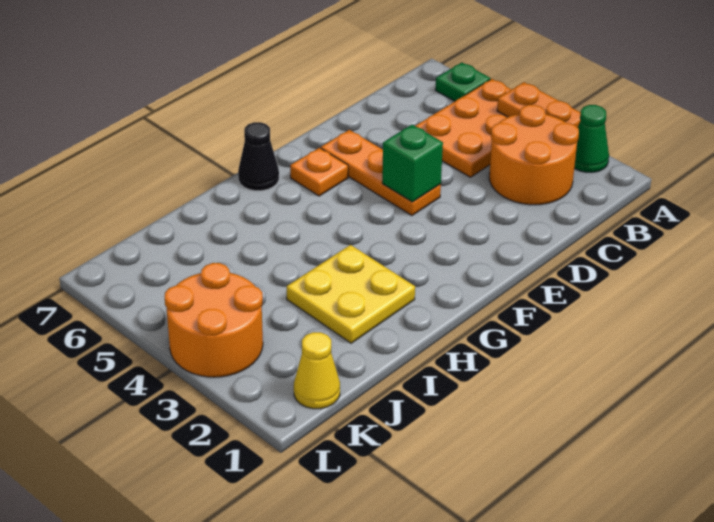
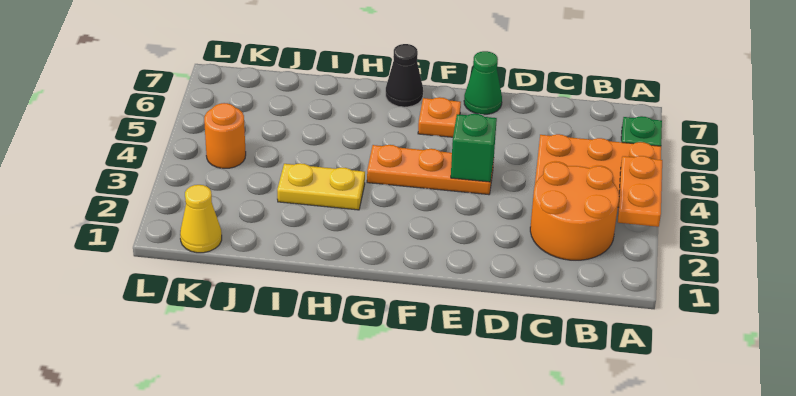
green 1x1 cone [574,105,609,172] -> green 1x1 cone moved to [464,51,502,114]
orange 1x3 plate [321,130,441,215] -> orange 1x3 plate turned to [367,145,494,195]
yellow 2x2 plate [287,245,415,343] -> yellow 1x2 plate [277,163,365,210]
orange 2x2 round brick [165,263,263,377] -> orange 1x1 round brick [204,103,246,168]

